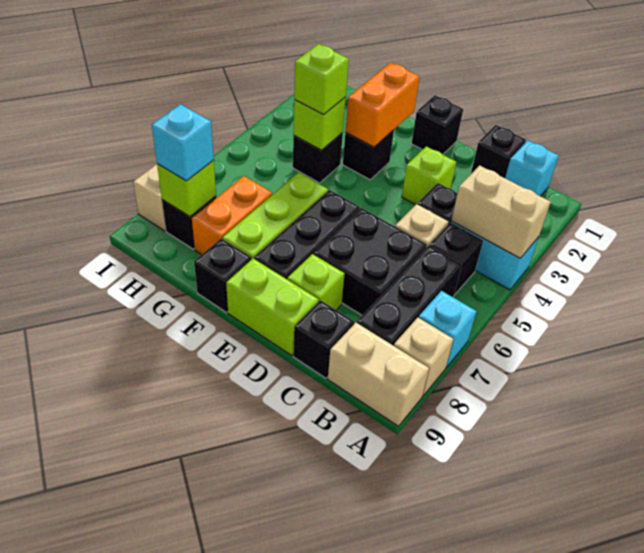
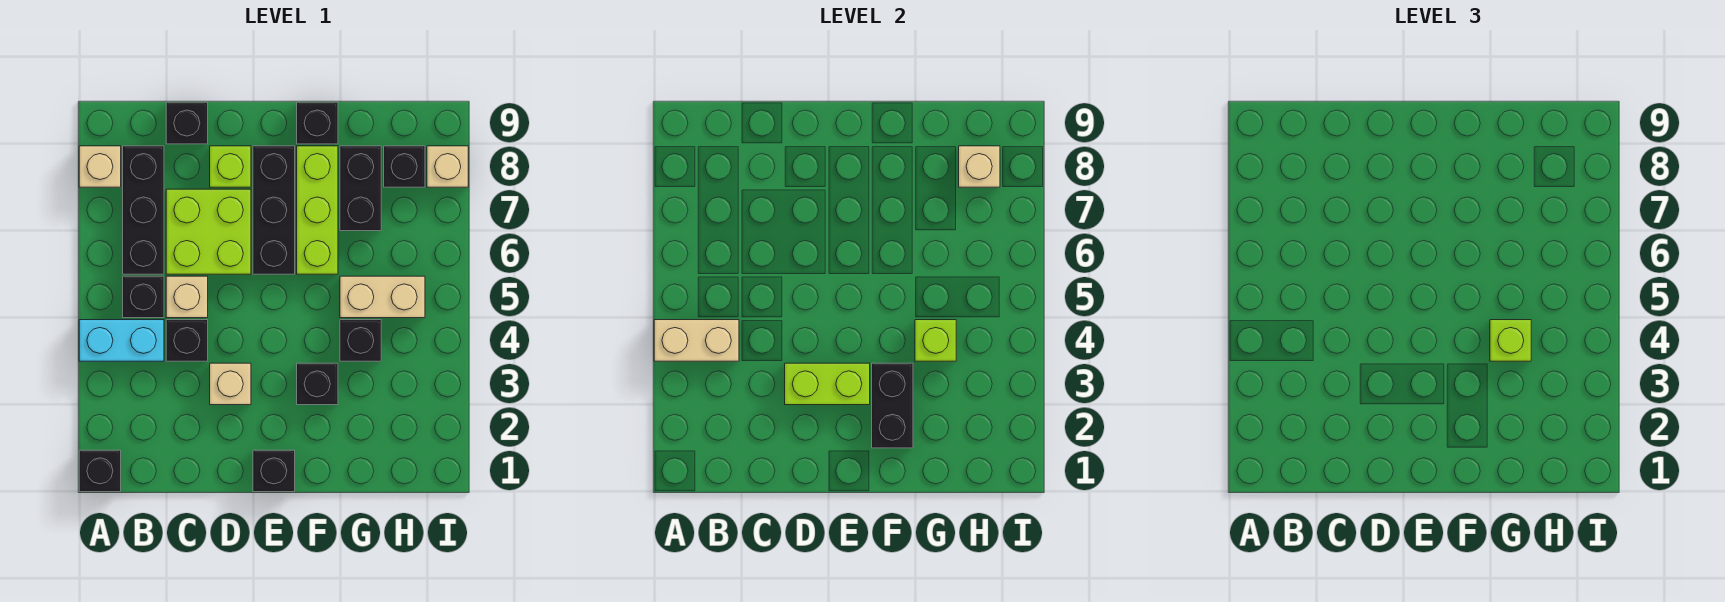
cyan 1x1 brick [419,291,476,367] -> none
tan 1x2 brick [328,323,429,426] -> tan 1x2 brick moved to [340,276,425,318]
cyan 1x1 brick [505,140,559,196] -> none
black 1x1 brick [471,125,526,178] -> black 1x1 brick moved to [79,450,121,492]
black 2x2 brick [314,208,427,315] -> lime 2x2 brick [166,189,251,274]
lime 1x1 brick [402,146,456,205] -> tan 1x1 brick [210,363,251,405]
lime 1x2 brick [226,258,319,355] -> lime 1x2 brick moved to [785,363,870,405]
orange 1x2 brick [345,63,420,147] -> black 1x2 brick [872,363,913,448]
orange 1x2 brick [192,176,272,255] -> black 1x2 brick [340,146,381,231]
lime 1x1 brick [157,160,216,216] -> tan 1x1 brick [959,146,1000,187]
cyan 1x1 brick [152,104,214,181] -> none

